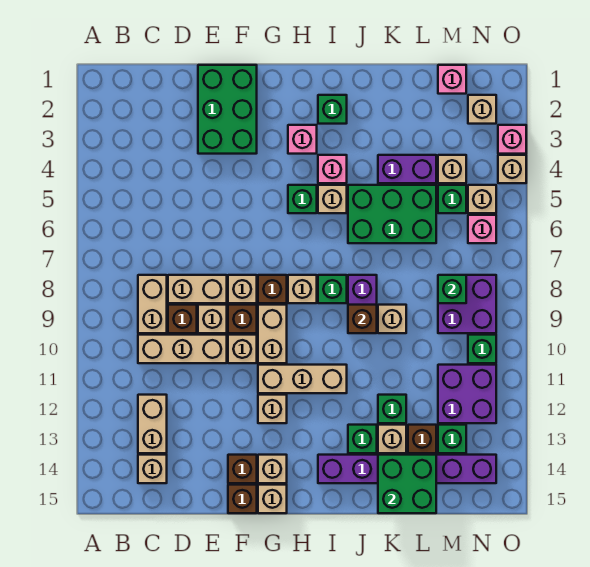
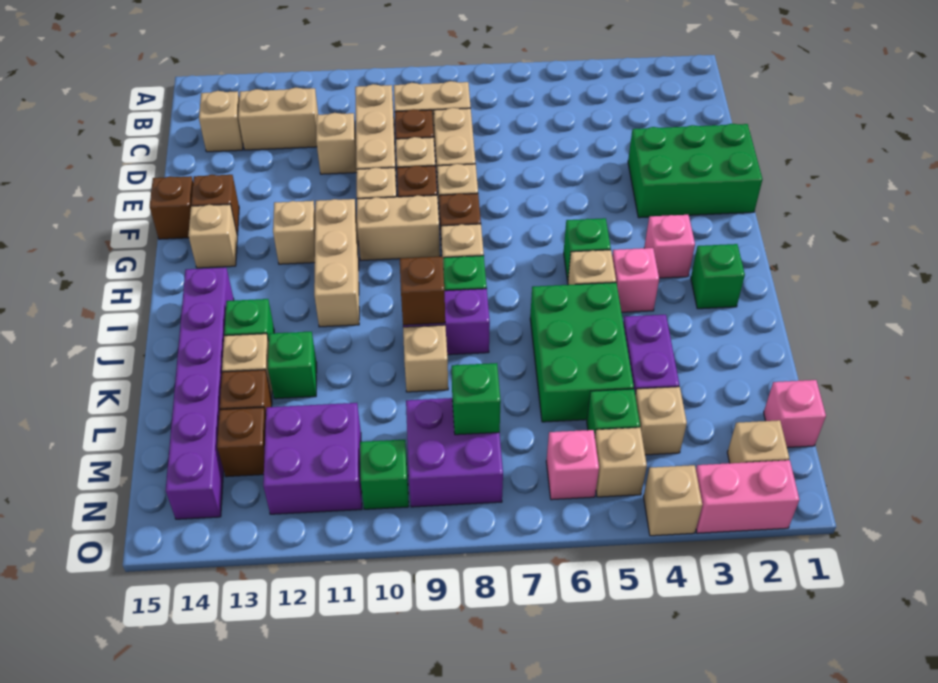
tan 1x1 brick [258,485,287,513] -> tan 1x1 brick moved to [316,113,357,174]
green 2x2 brick [378,455,436,513] -> none
green 1x1 brick [438,425,466,453] -> brown 1x1 brick [217,407,266,477]
pink 1x1 brick [498,125,526,154] -> pink 1x2 brick [696,460,799,533]

